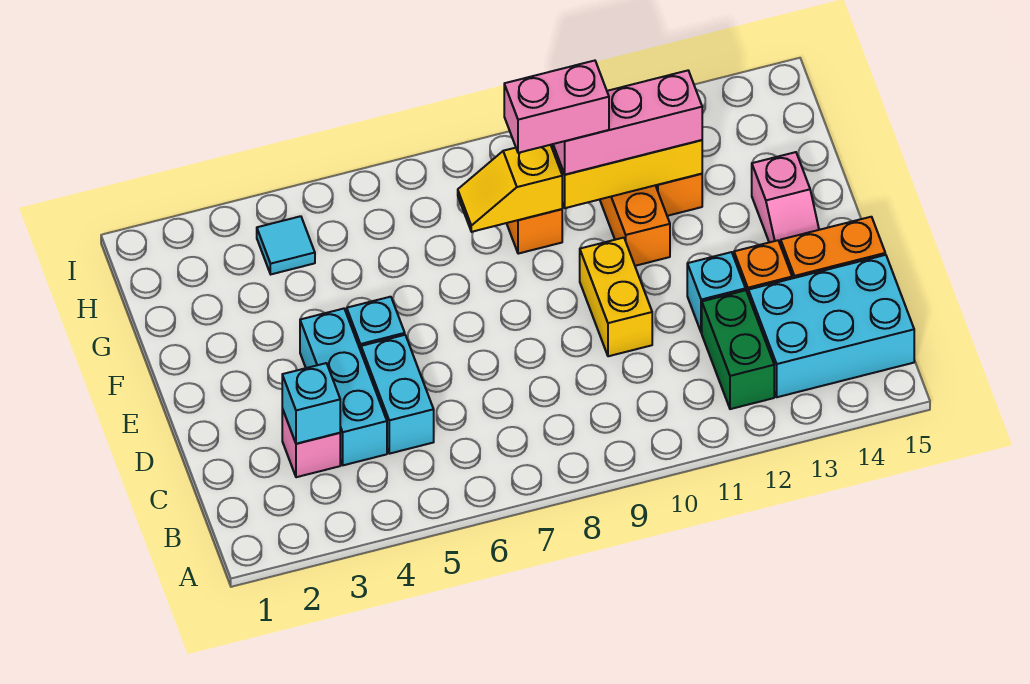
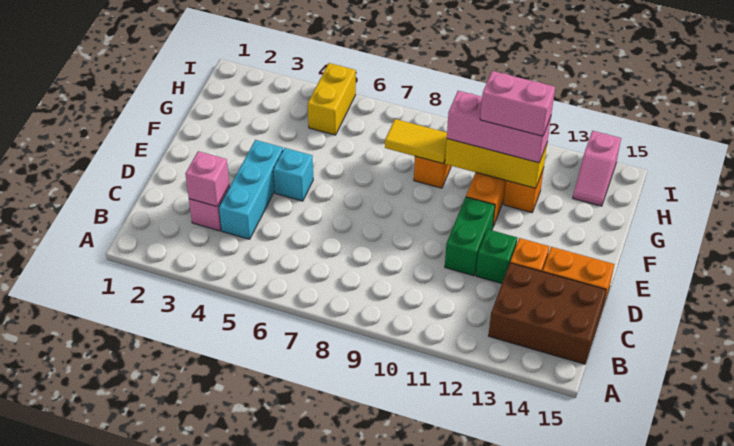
green 1x2 brick [702,290,774,409] -> green 1x2 brick moved to [445,197,495,276]
cyan 2x3 brick [748,255,914,397] -> brown 2x3 brick [489,263,606,364]
cyan 1x1 brick [282,363,340,444] -> pink 1x1 brick [185,151,229,207]
cyan 1x2 brick [361,335,434,454] -> none
yellow 1x2 brick [580,238,652,356] -> yellow 1x2 brick moved to [308,63,356,135]
cyan 1x1 brick [687,252,746,333] -> green 1x1 brick [476,229,517,284]
pink 1x2 slope [752,152,819,245] -> pink 1x2 slope moved to [573,131,621,206]
yellow 1x2 slope [458,145,562,232] -> yellow 1x2 tile [385,119,447,164]
pink 1x2 brick [504,61,609,153] -> pink 1x2 brick moved to [480,71,555,136]
cyan 1x1 tile [257,216,315,274] -> none

